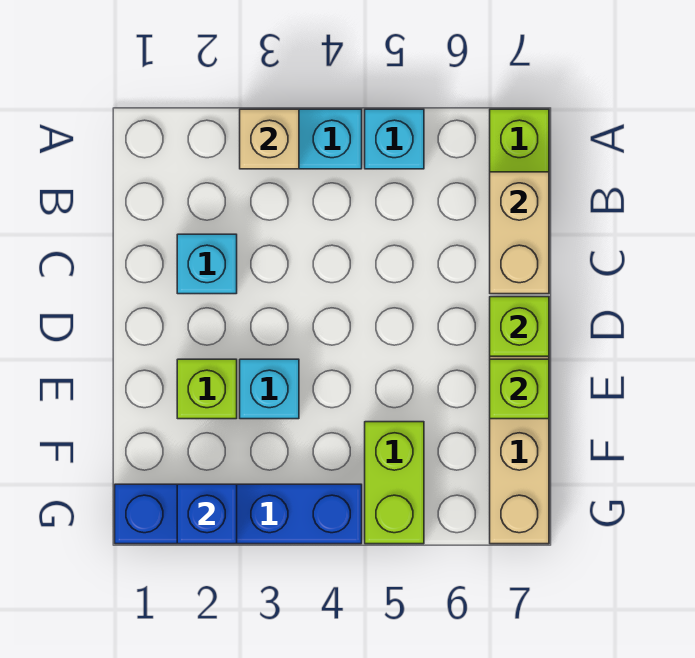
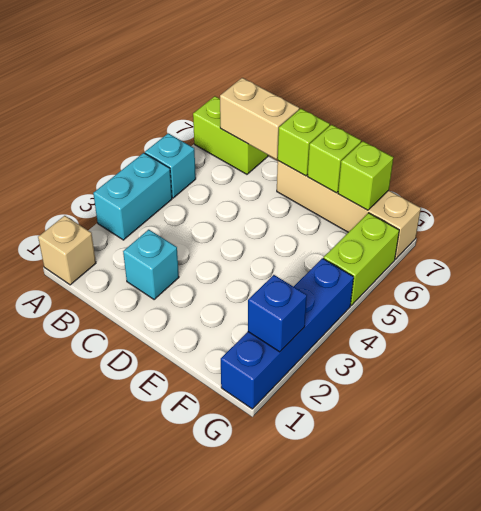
tan 1x1 brick [240,109,299,169] -> tan 1x1 brick moved to [38,216,96,285]
lime 1x1 brick [177,359,237,419] -> lime 1x1 brick moved to [338,141,393,210]
cyan 1x1 brick [240,359,299,419] -> none
lime 1x2 brick [365,422,424,544] -> lime 1x2 brick turned to [323,213,399,305]

